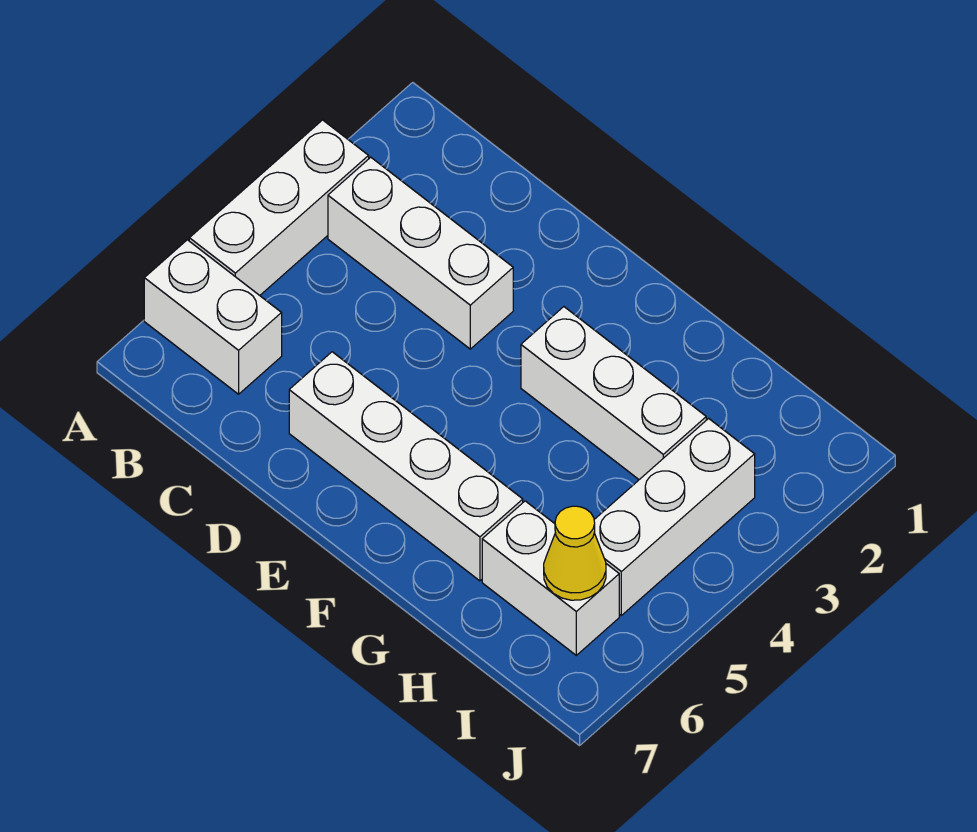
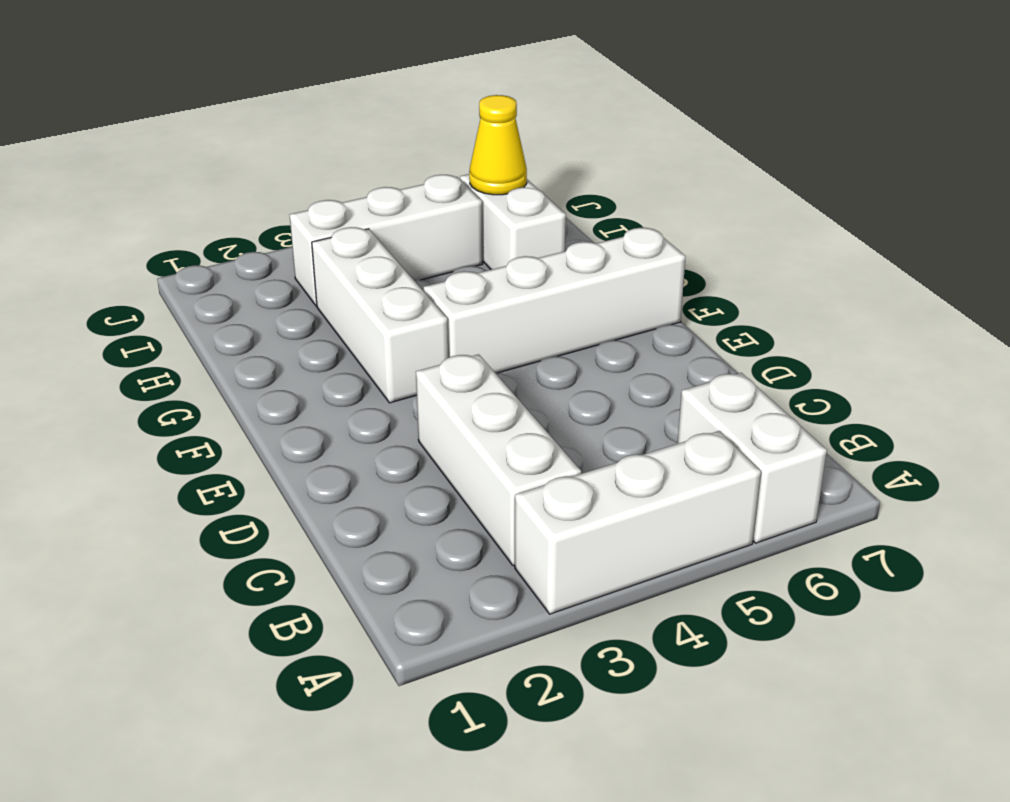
white 1x4 brick [289,352,523,581] -> white 1x4 brick turned to [423,228,686,373]

